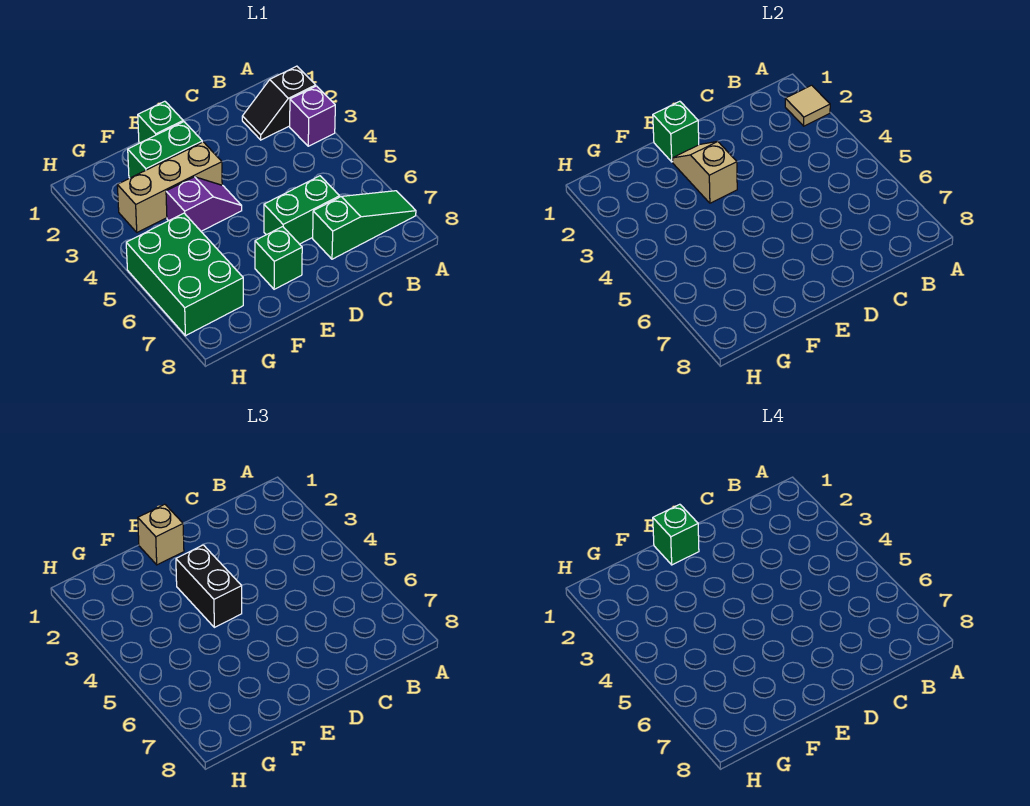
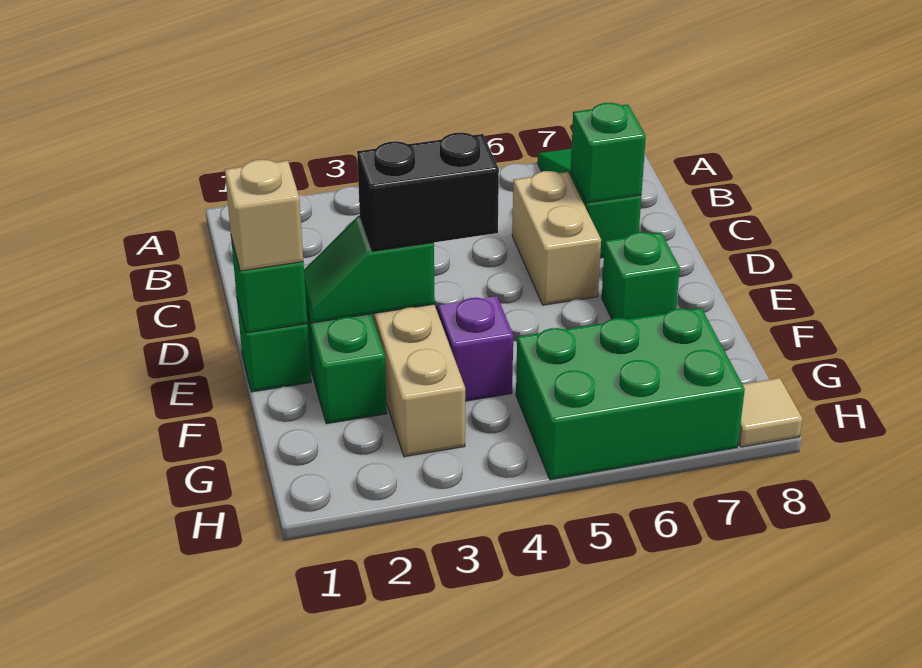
black 1x2 slope [242,66,316,140] -> none
tan 1x1 tile [785,85,830,126] -> tan 1x1 tile moved to [738,378,802,447]
purple 1x1 brick [290,86,335,146] -> none
green 1x2 brick [264,176,340,244] -> tan 1x2 brick [512,171,601,305]
green 1x1 brick [653,504,699,565] -> green 1x1 brick moved to [571,103,646,203]
tan 1x2 slope [672,141,737,203] -> green 1x2 slope [304,216,435,323]

